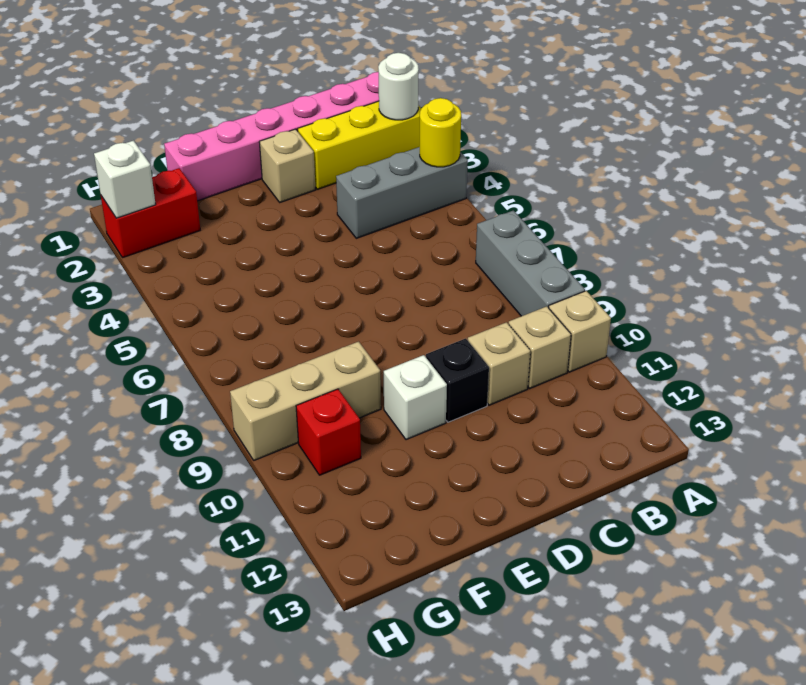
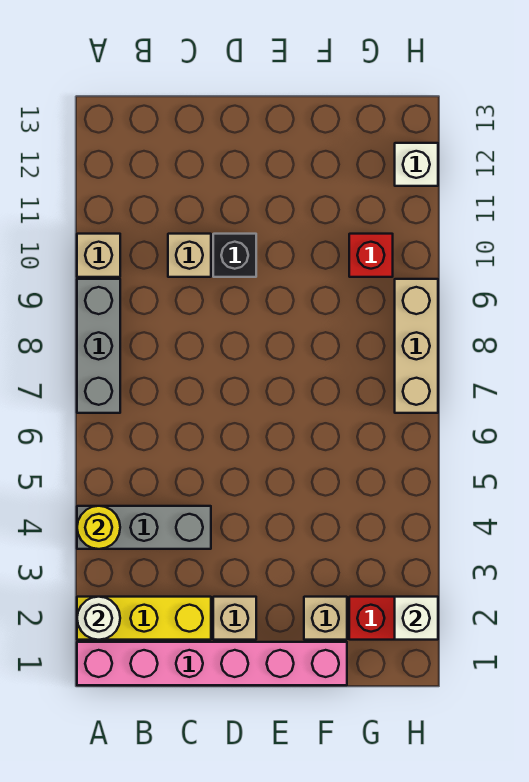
tan 1x1 brick [509,306,571,388] -> tan 1x1 brick moved to [304,597,347,640]
white 1x1 brick [384,355,447,440] -> white 1x1 brick moved to [395,143,438,186]
tan 1x3 brick [230,342,381,460] -> tan 1x3 brick turned to [395,279,438,413]

